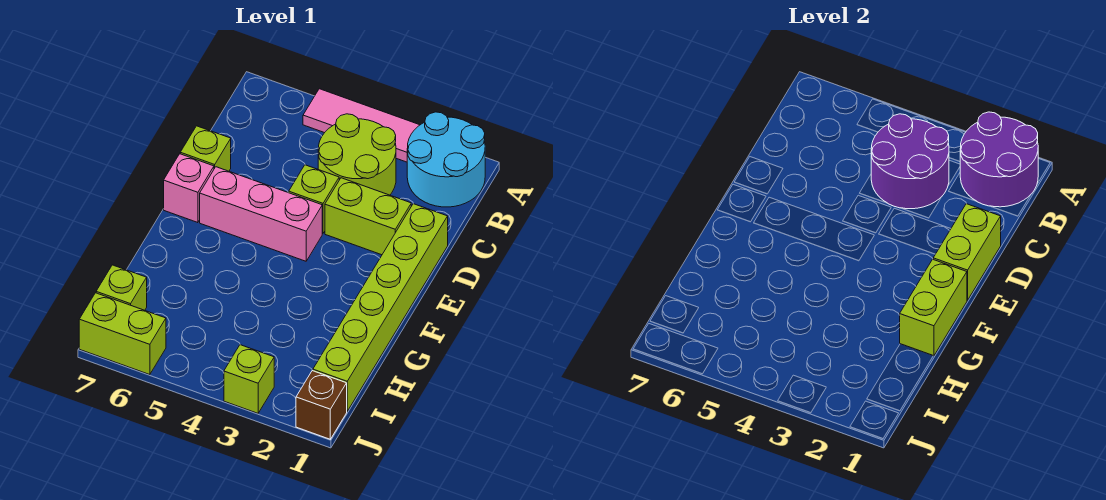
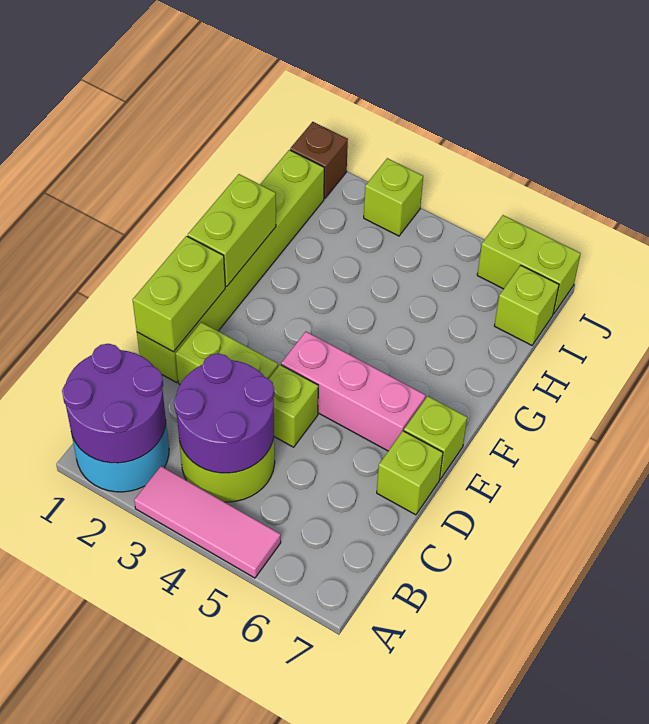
pink 1x1 brick [164,154,214,223] -> lime 1x1 brick [404,396,467,479]

